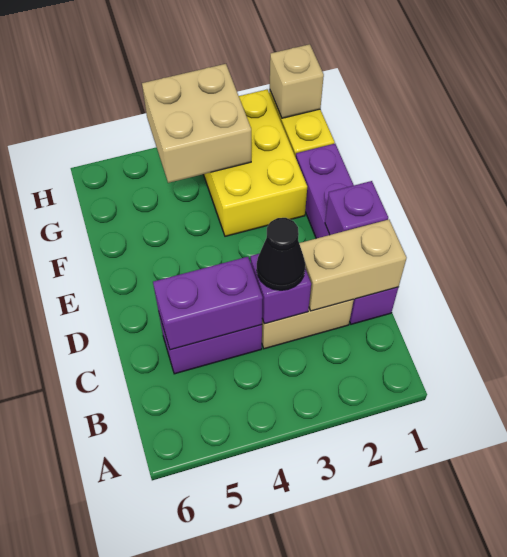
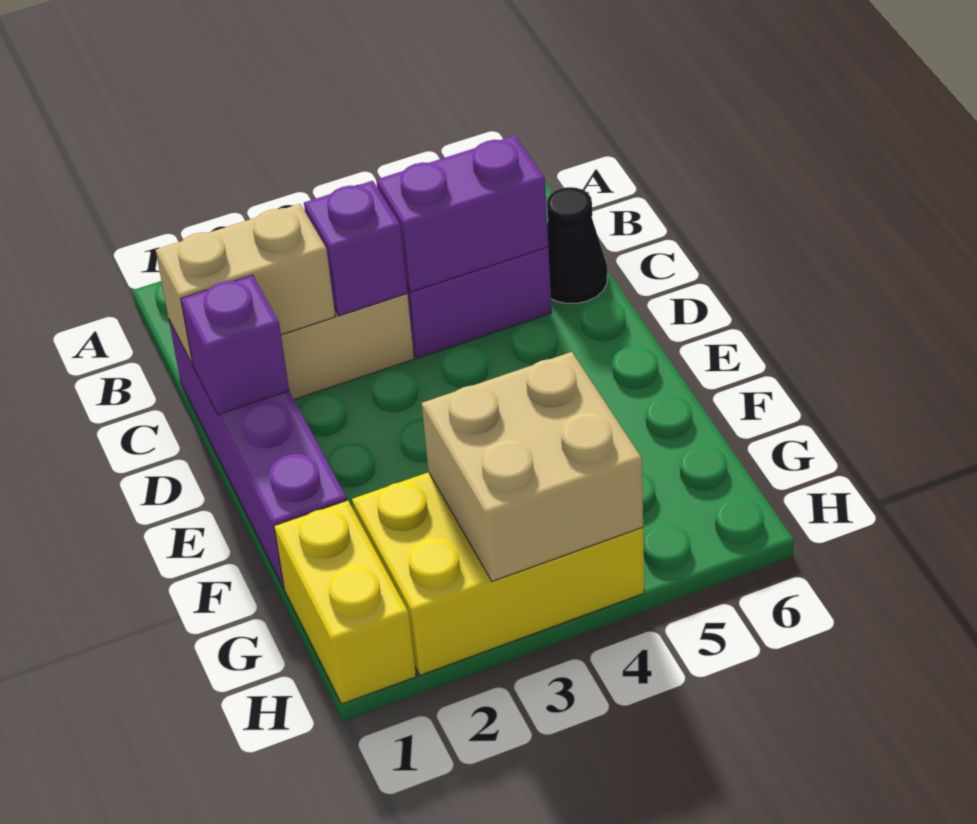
black 1x1 cone [257,218,305,290] -> black 1x1 cone moved to [547,187,607,303]
yellow 2x3 brick [203,89,307,236] -> yellow 2x3 brick turned to [352,472,645,675]
tan 1x1 brick [270,44,324,118] -> none

